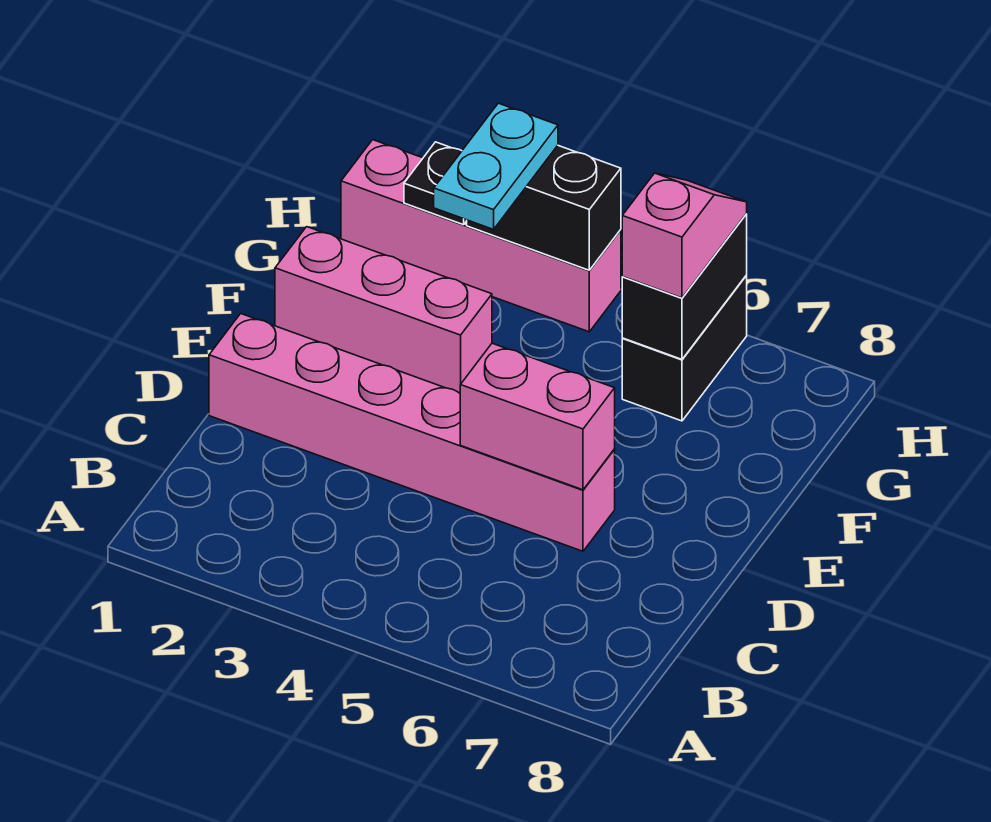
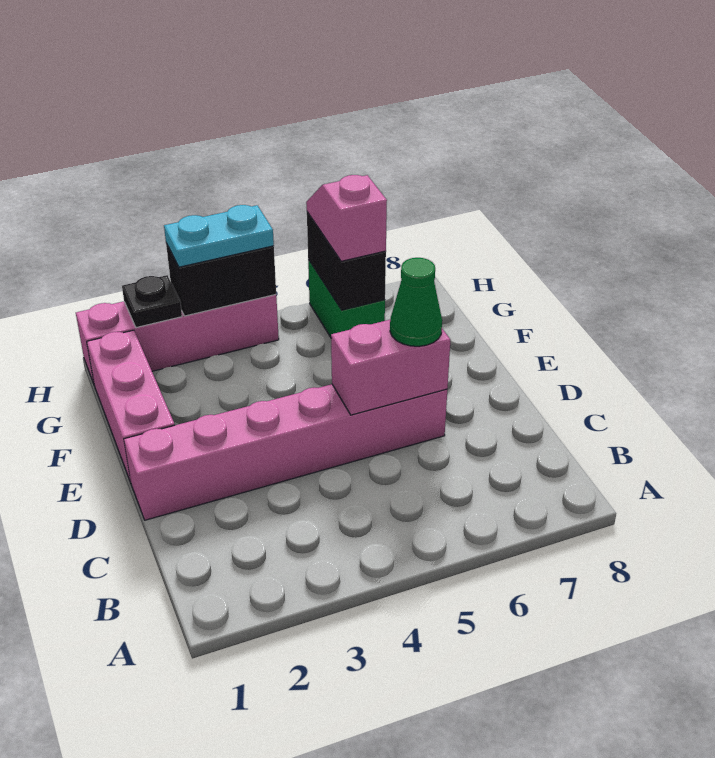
none -> green 1x1 cone [390,258,442,346]
pink 1x3 brick [275,227,492,393] -> pink 1x3 brick turned to [87,330,175,482]
cyan 1x2 plate [434,103,558,229] -> cyan 1x2 plate turned to [164,205,274,267]
black 1x2 brick [622,276,747,421] -> green 1x2 brick [308,260,385,337]

